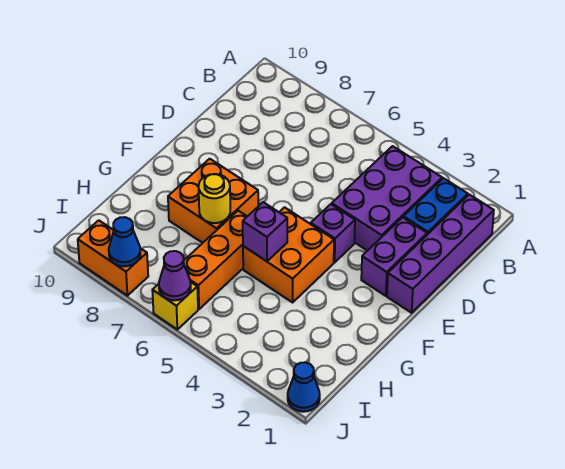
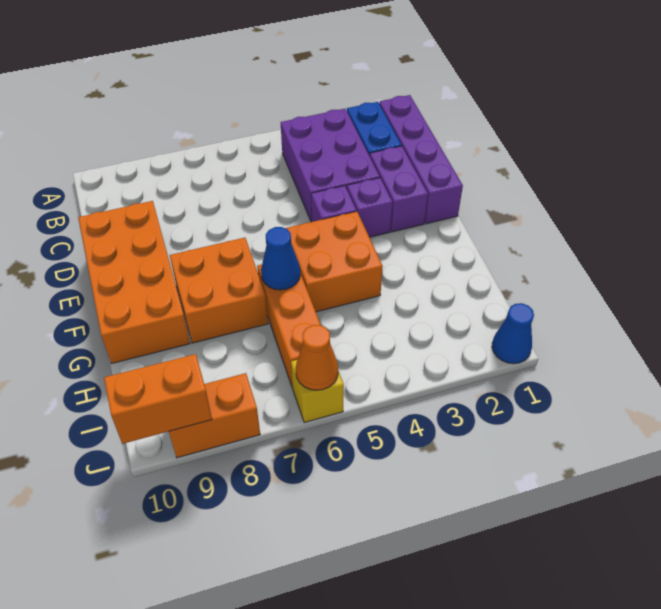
none -> orange 2x4 brick [78,201,190,364]
purple 1x1 brick [243,202,287,261] -> purple 1x1 brick moved to [347,178,393,237]
yellow 1x1 round brick [199,174,230,223] -> none
purple 1x1 cone [159,251,191,300] -> orange 1x1 cone [296,325,338,390]
blue 1x1 cone [109,217,140,266] -> blue 1x1 cone moved to [261,227,300,290]
none -> orange 1x2 brick [104,354,212,444]

